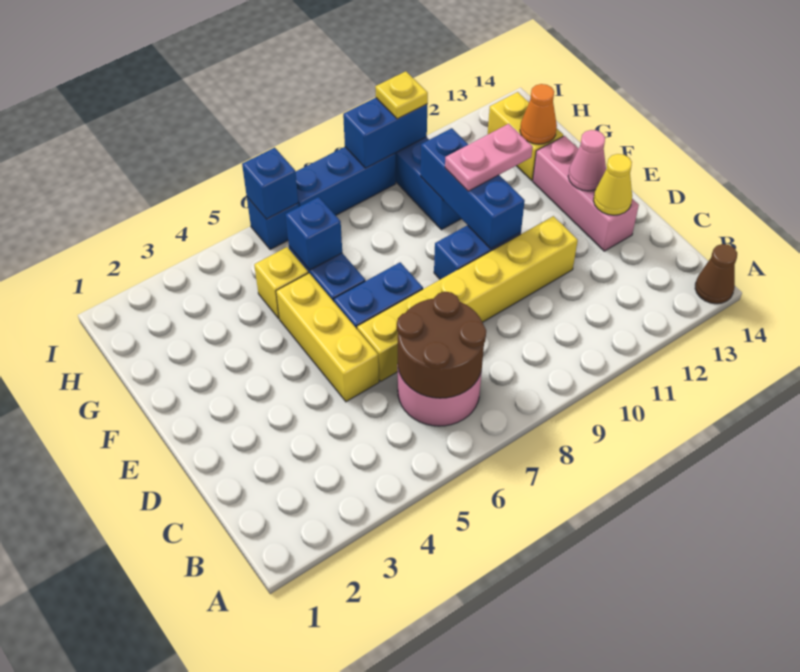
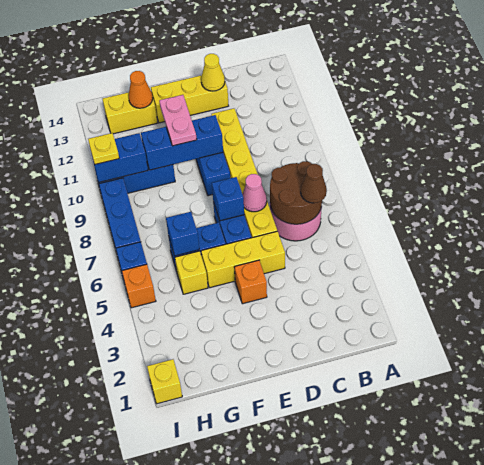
brown 1x1 cone [695,244,737,304] -> brown 1x1 cone moved to [301,164,327,203]
pink 1x3 brick [533,136,639,251] -> yellow 1x3 brick [151,75,228,123]
none -> orange 1x1 brick [234,260,267,304]
pink 1x1 cone [568,130,606,191] -> pink 1x1 cone moved to [243,174,267,212]
none -> yellow 1x1 brick [147,359,182,404]
none -> orange 1x1 brick [122,264,156,308]
blue 1x1 brick [242,148,298,219] -> blue 1x1 brick moved to [212,177,244,221]
blue 1x2 brick [343,98,427,168] -> blue 1x2 brick turned to [91,133,148,182]

